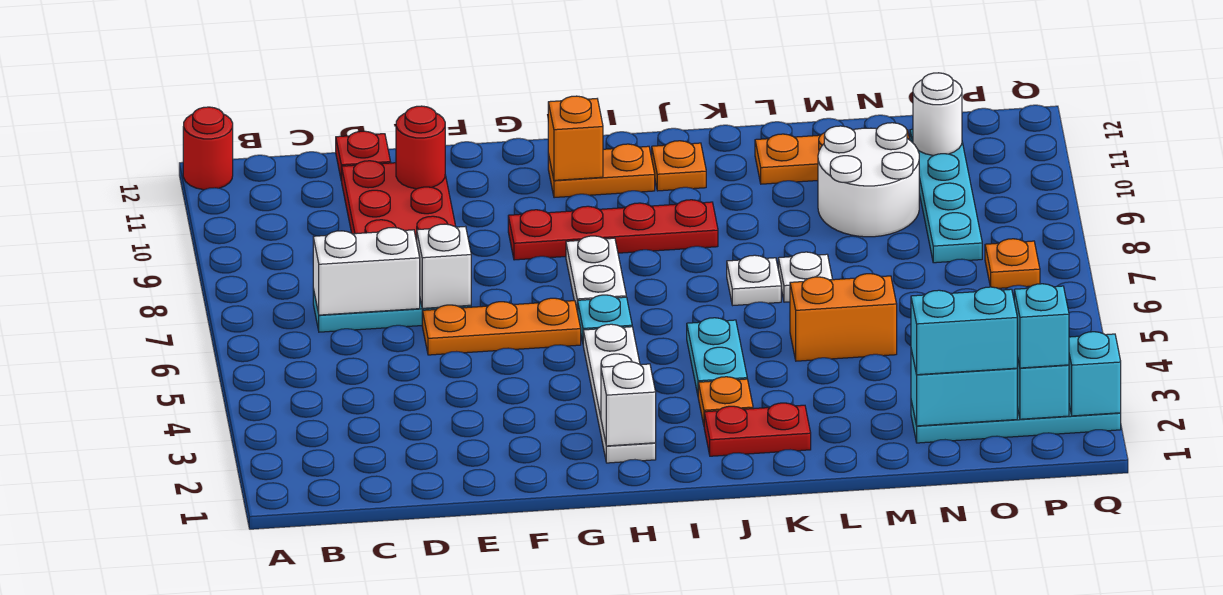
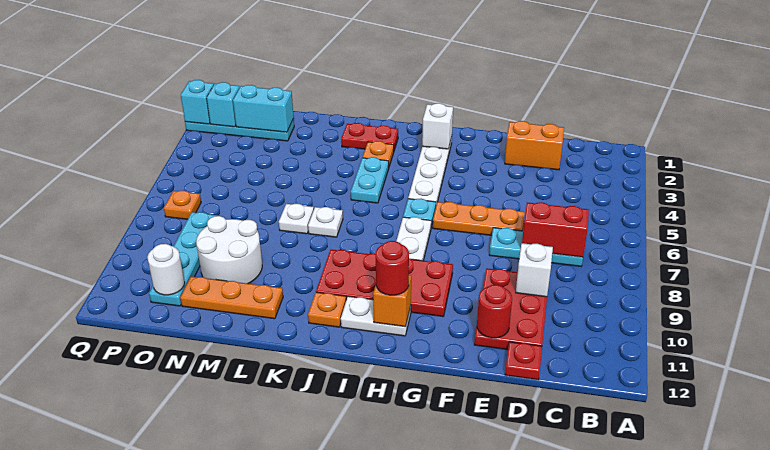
red 1x1 round brick [183,107,233,190] -> red 1x1 round brick moved to [376,241,409,295]
white 1x2 brick [313,228,420,315] -> red 1x2 brick [522,202,589,257]
white 1x1 brick [417,224,471,308] -> white 1x1 brick moved to [516,243,553,297]
red 1x4 plate [508,200,718,260] -> red 2x4 plate [316,250,453,317]
orange 1x2 plate [548,144,655,198] -> white 1x2 plate [341,296,411,336]
orange 1x2 brick [790,274,897,361] -> orange 1x2 brick moved to [505,121,564,170]
cyan 1x2 brick [911,287,1017,375] -> none
cyan 1x1 brick [1014,284,1069,368] -> none

